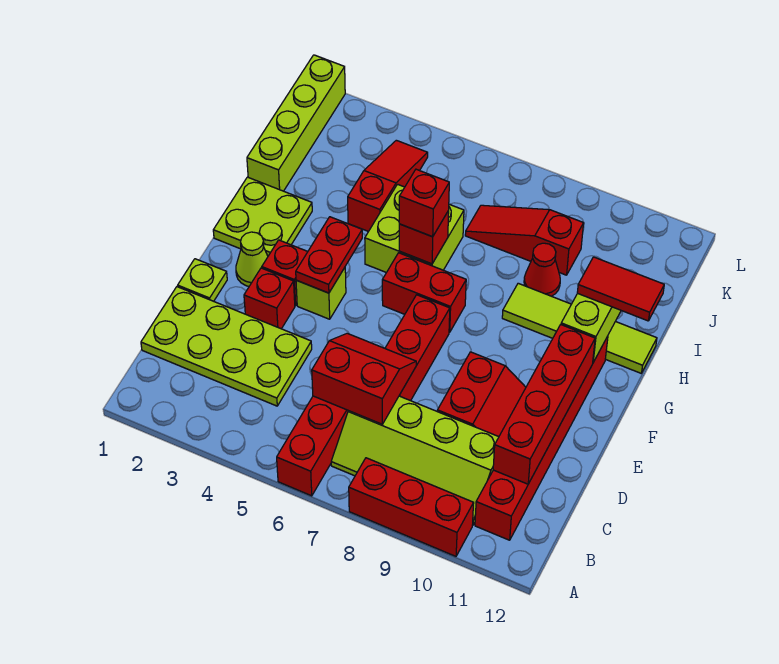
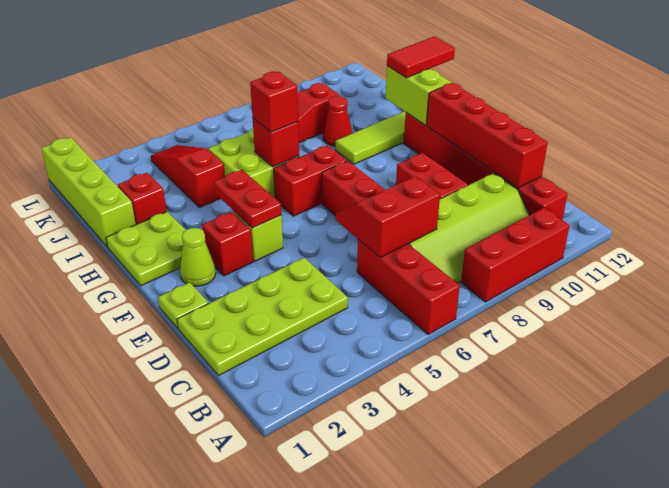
red 1x1 brick [244,268,295,329] -> red 1x1 brick moved to [118,173,167,224]

